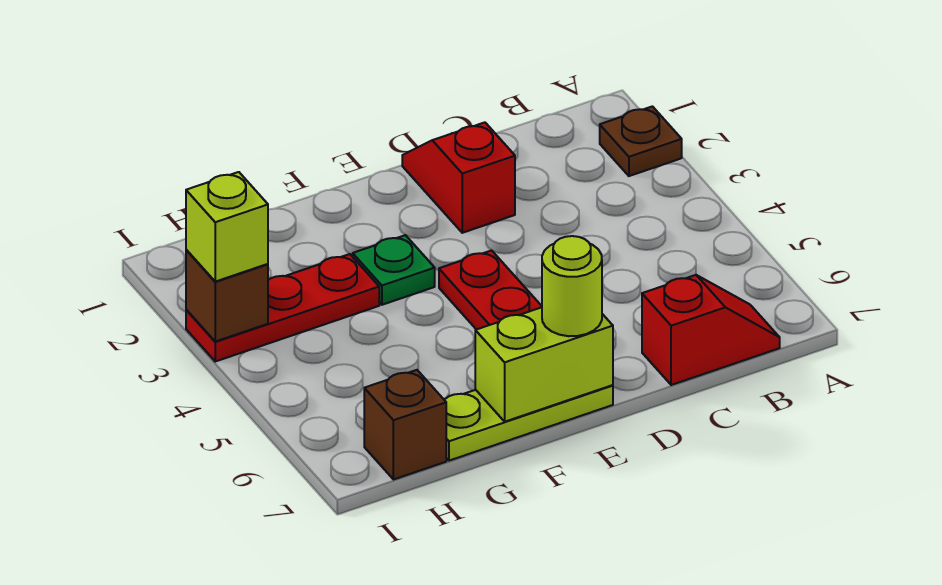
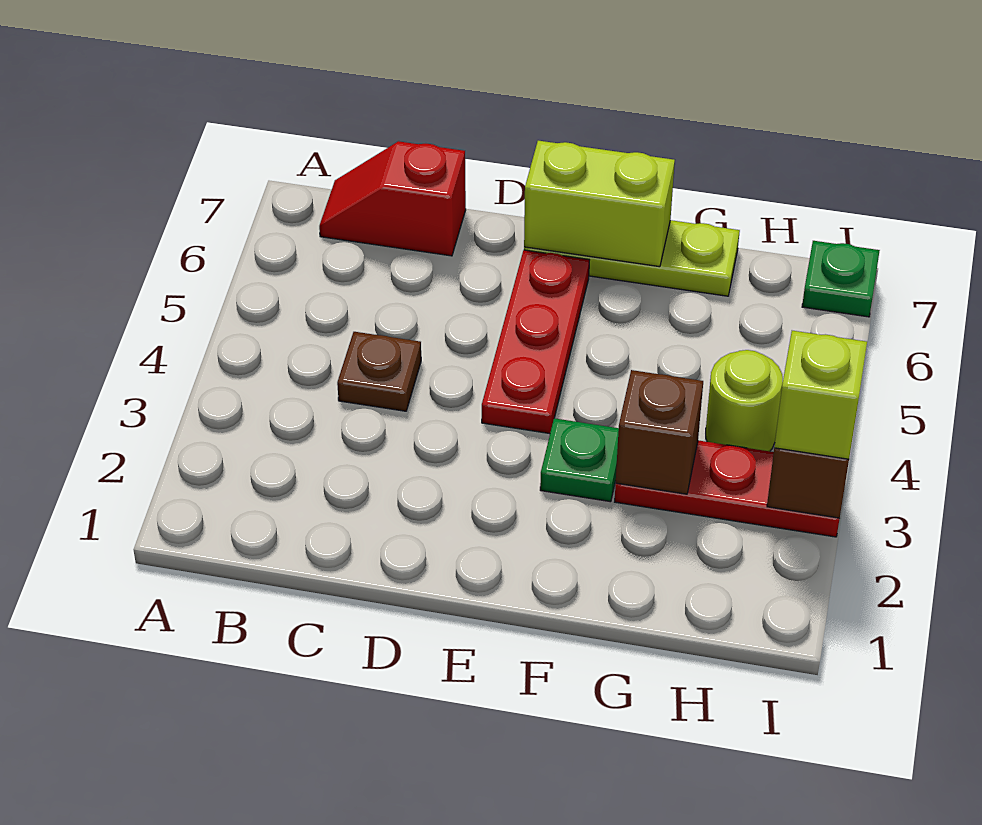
brown 1x1 plate [600,106,682,176] -> brown 1x1 plate moved to [337,332,421,411]
red 1x2 slope [402,122,515,233] -> none
lime 1x1 round brick [542,236,602,336] -> lime 1x1 round brick moved to [706,350,783,451]
brown 1x1 brick [364,370,446,480] -> brown 1x1 brick moved to [616,370,703,494]
none -> green 1x1 plate [802,241,880,317]

